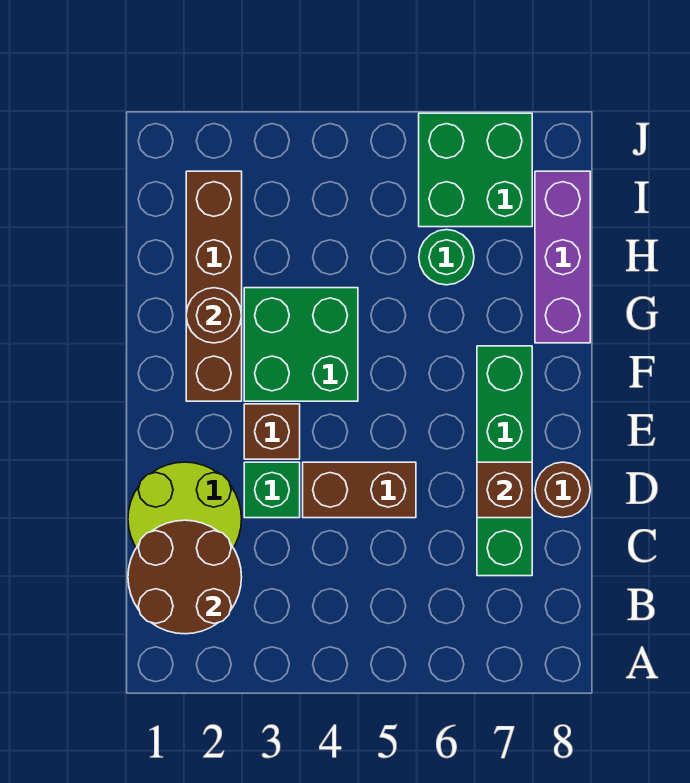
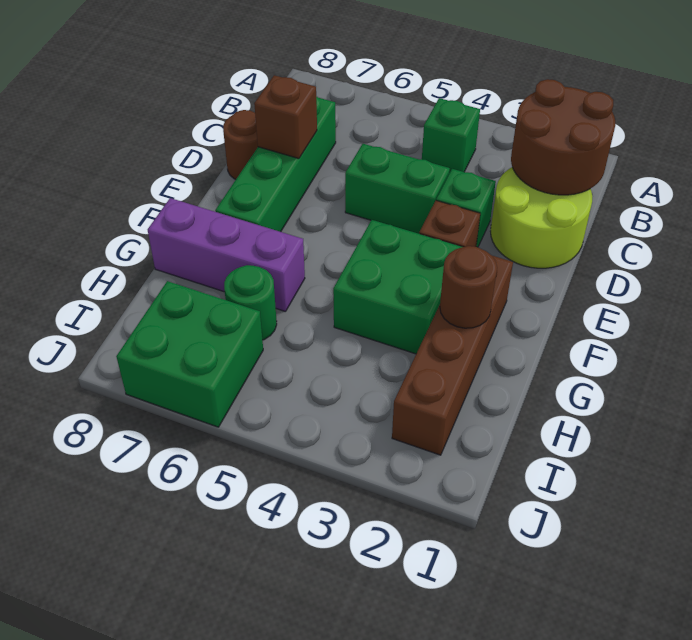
none -> green 1x1 brick [422,98,480,173]
brown 1x2 brick [303,462,416,518] -> green 1x2 brick [345,144,450,234]
purple 1x3 brick [535,171,590,343] -> purple 1x3 brick turned to [148,198,305,312]

